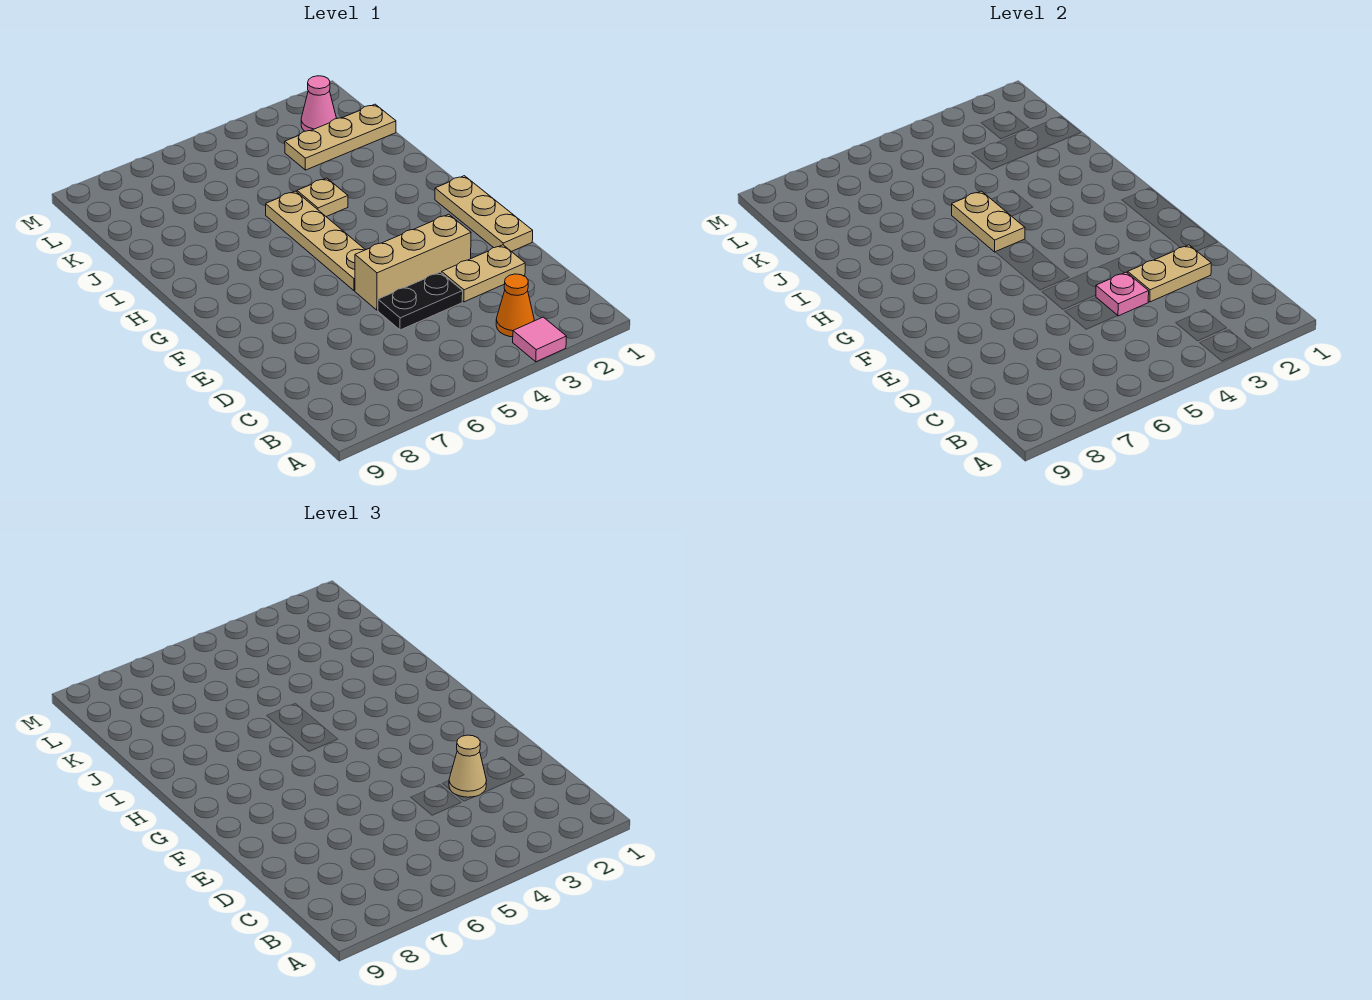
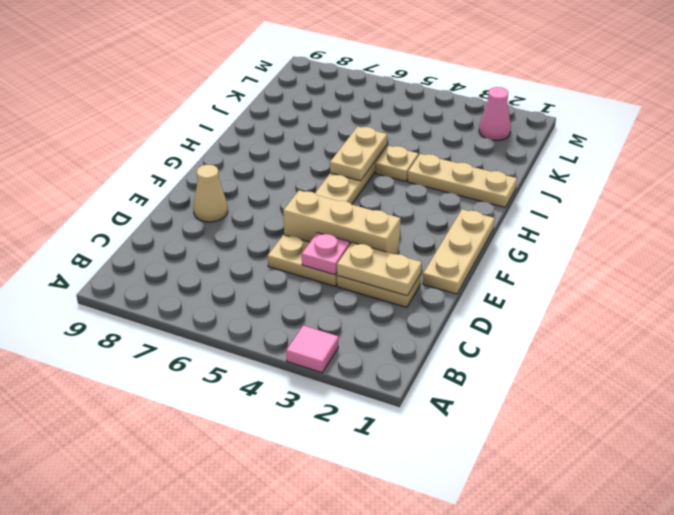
orange 1x1 cone [496,274,534,337] -> none
tan 1x1 cone [449,735,487,797] -> tan 1x1 cone moved to [193,165,228,222]
black 1x2 plate [378,272,463,330] -> tan 1x2 plate [268,235,337,286]
tan 1x3 plate [285,104,396,170] -> tan 1x3 plate moved to [408,154,517,207]

